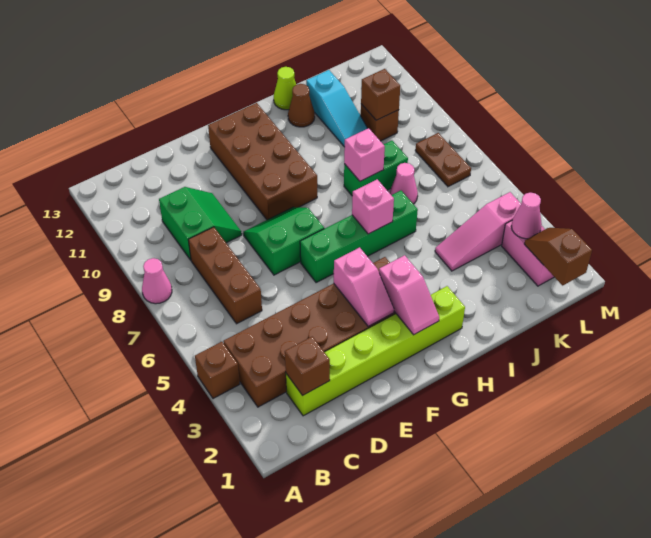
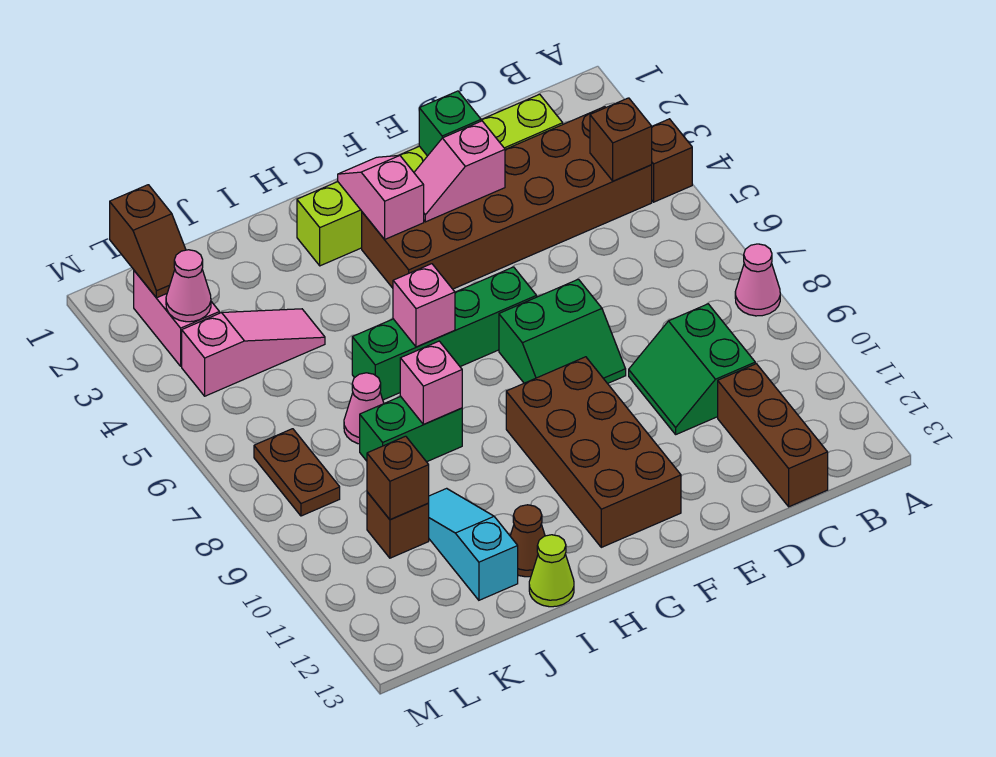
brown 1x1 brick [285,337,330,395] -> brown 1x1 brick moved to [590,98,652,181]
brown 1x3 brick [188,227,262,324] -> brown 1x3 brick moved to [718,364,828,507]
none -> green 1x1 brick [419,91,481,156]
pink 1x2 slope [334,247,394,326] -> pink 1x2 slope turned to [414,121,505,222]

